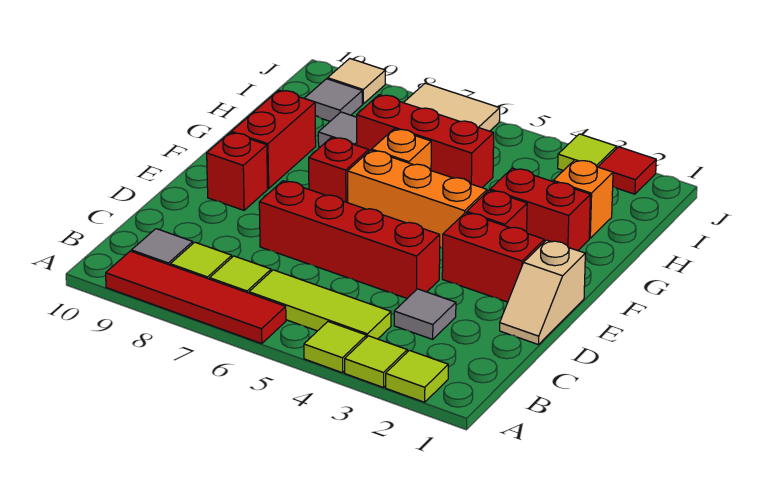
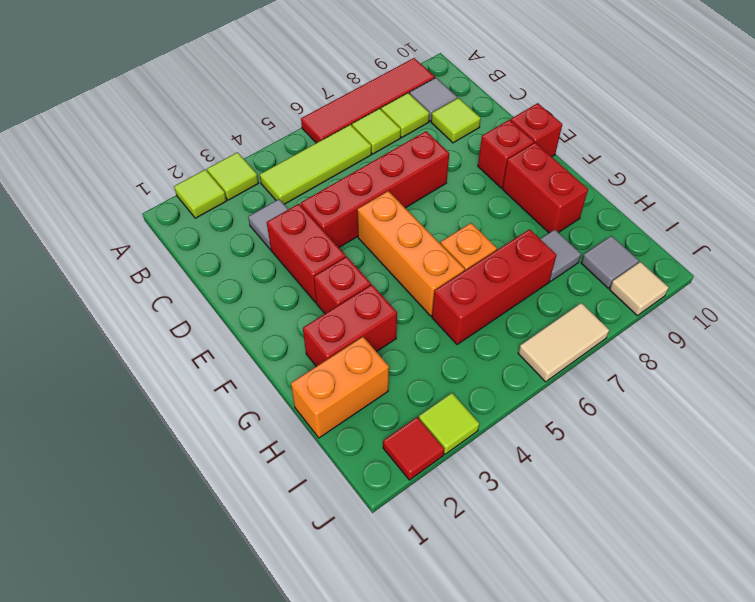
lime 1x1 tile [304,322,366,373] -> lime 1x1 tile moved to [431,98,481,143]
tan 1x2 slope [500,240,585,345] -> none
red 1x2 brick [442,213,544,302] -> red 1x2 brick turned to [267,204,346,302]
orange 1x3 brick [348,150,487,249] -> orange 1x3 brick turned to [357,191,465,316]
red 1x1 brick [309,137,369,203] -> red 1x1 brick moved to [511,103,562,157]
orange 1x1 brick [553,160,613,238] -> orange 1x2 brick [291,337,389,438]

